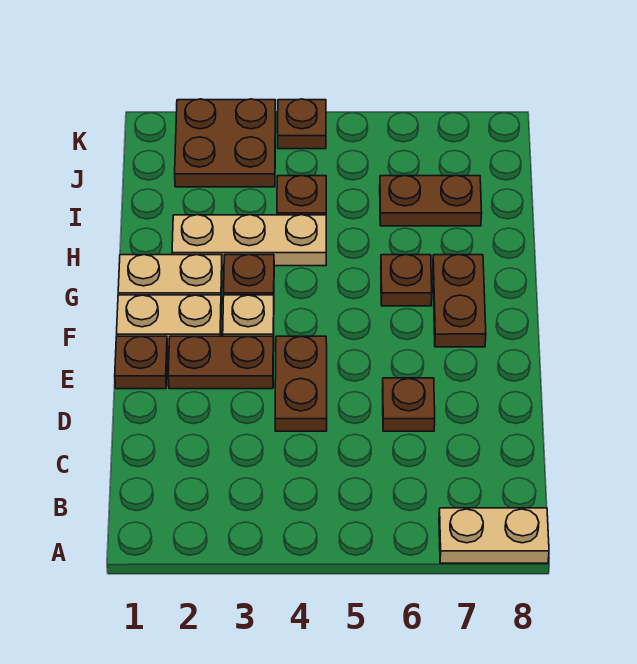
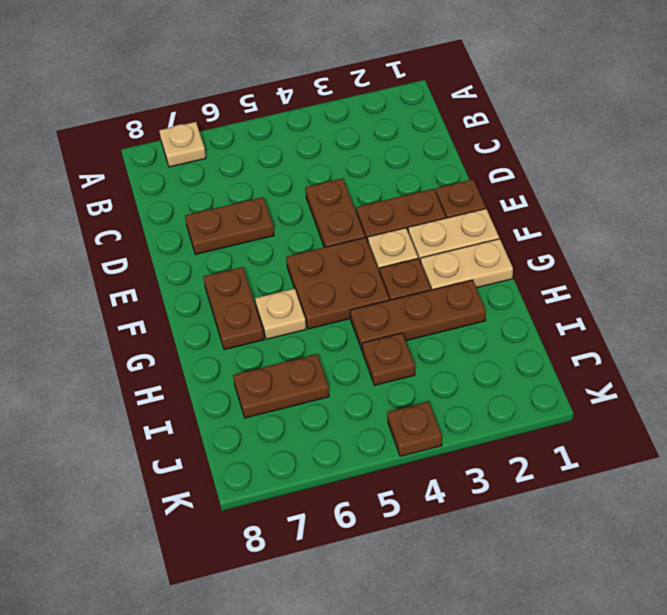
tan 1x2 plate [439,508,549,563] -> tan 1x1 plate [159,122,206,167]
brown 1x1 plate [383,378,435,431] -> brown 1x2 plate [185,197,274,254]
brown 1x1 plate [381,255,432,306] -> tan 1x1 plate [255,288,306,339]
tan 1x3 plate [172,215,326,266] -> brown 1x3 plate [350,280,486,350]
brown 2x2 plate [175,99,276,187] -> brown 2x2 plate moved to [286,237,389,329]

